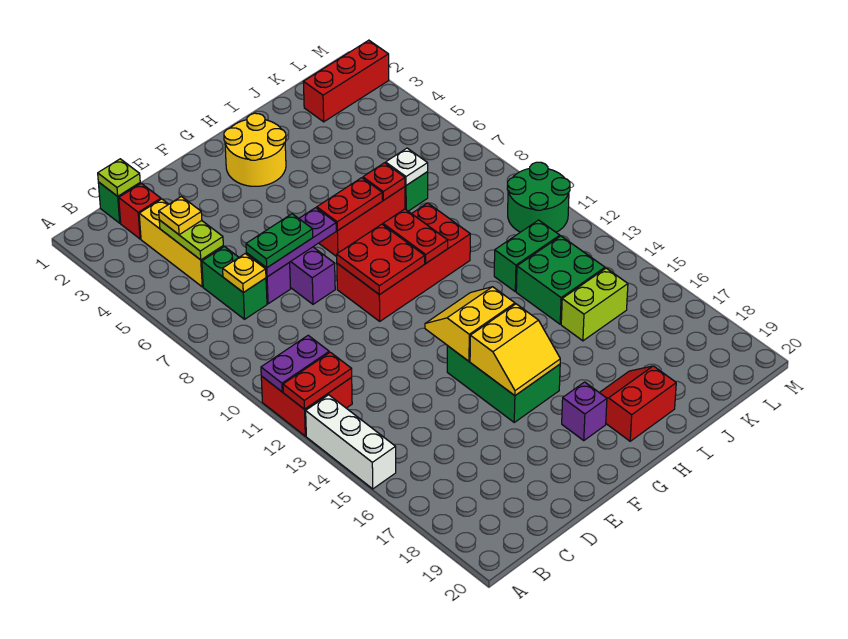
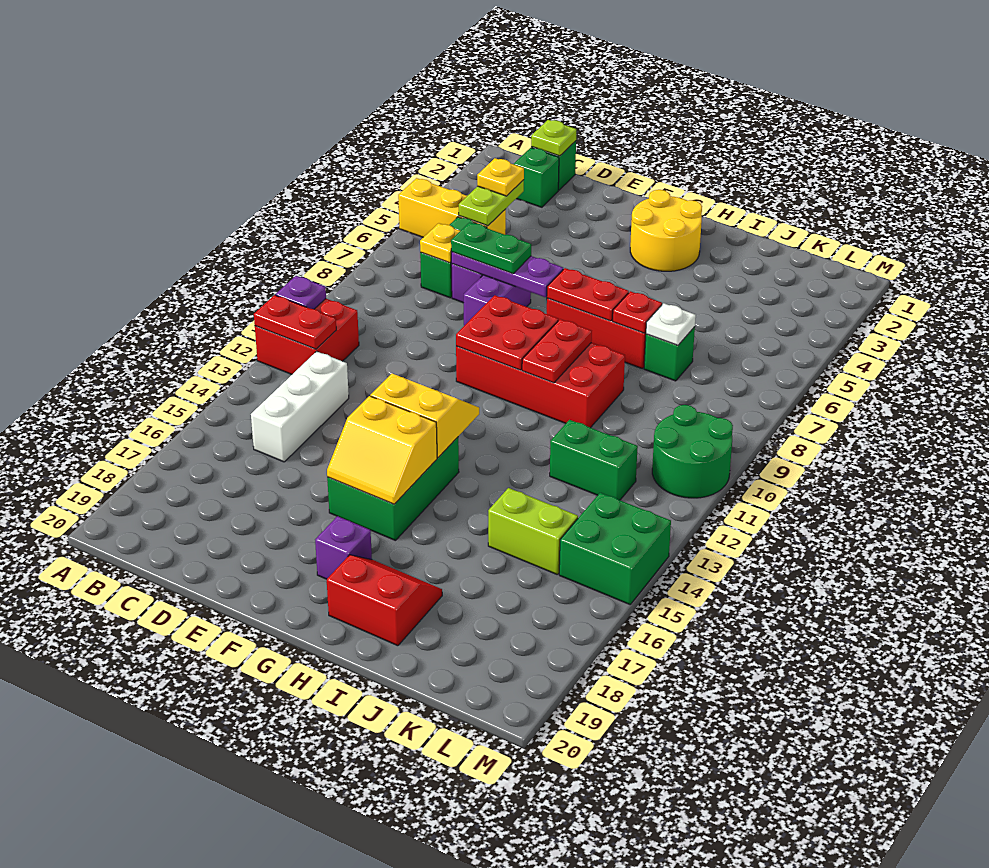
purple 1x2 plate [261,335,329,392] -> purple 1x1 plate [276,276,326,309]
white 1x3 brick [306,395,396,489] -> white 1x3 brick moved to [251,351,349,462]
red 1x1 brick [119,183,161,239] -> green 1x1 brick [514,148,559,207]
yellow 1x3 brick [139,199,223,287] -> yellow 1x3 brick turned to [398,178,506,237]
green 2x2 brick [516,236,605,324] -> green 2x2 brick moved to [559,493,671,604]
red 1x3 brick [303,40,389,122] -> none

